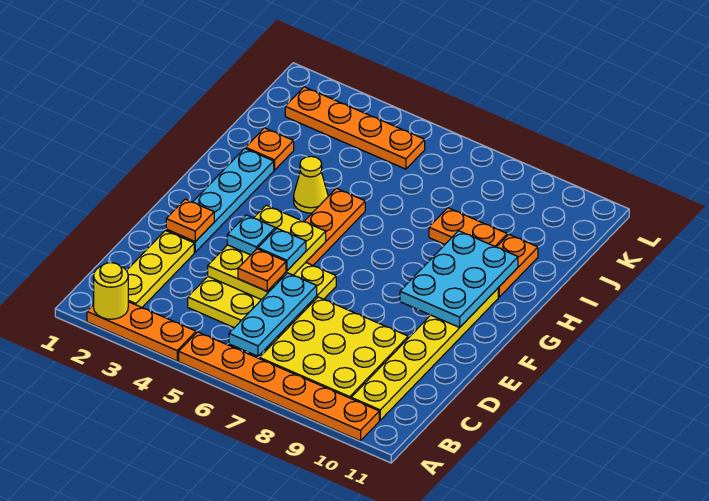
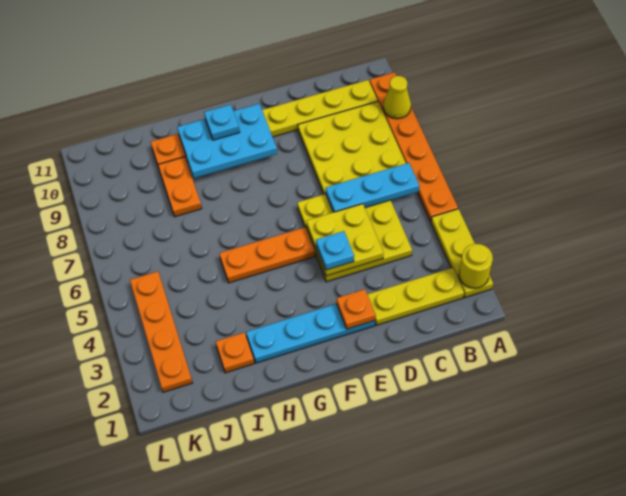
orange 1x3 plate [87,302,196,361] -> yellow 1x3 plate [431,209,493,297]
yellow 2x3 plate [208,205,326,300] -> yellow 2x2 plate [307,204,383,276]
orange 1x1 plate [238,249,286,291] -> none
cyan 1x1 plate [258,228,306,271] -> cyan 1x1 plate moved to [204,105,240,140]
yellow 1x1 cone [294,156,328,213] -> yellow 1x1 cone moved to [383,76,411,119]

